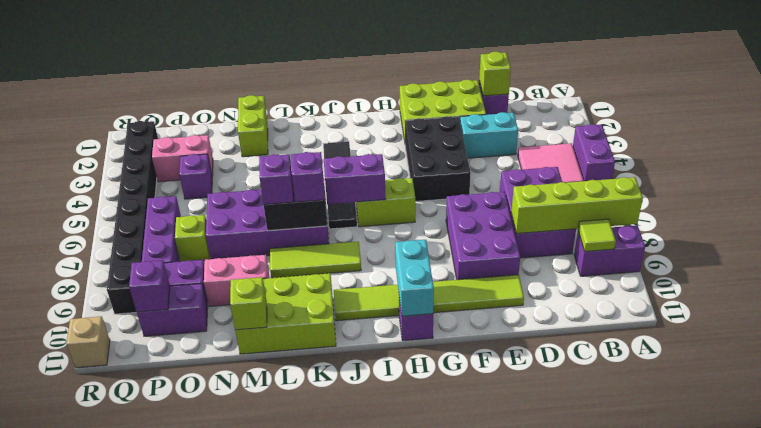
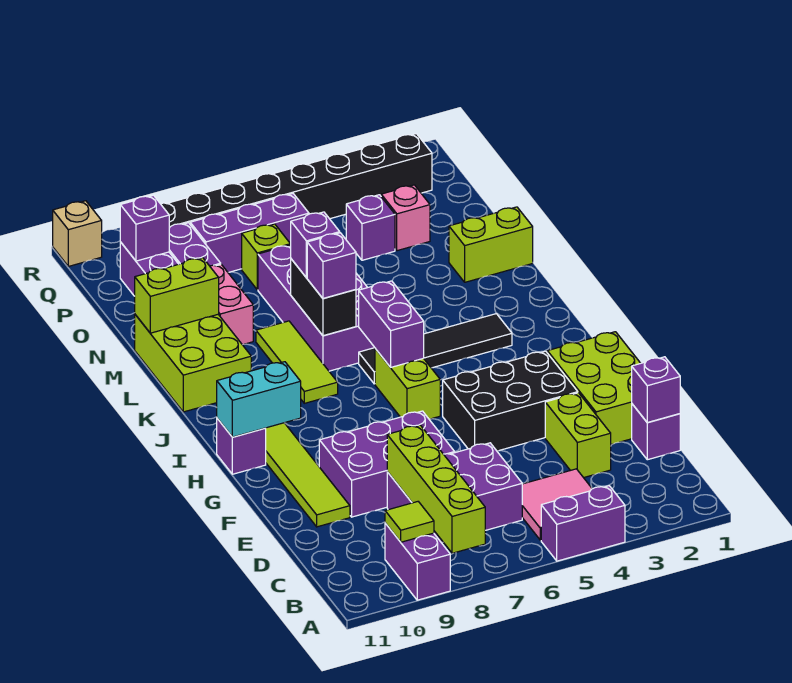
lime 1x1 brick [479,52,511,96] -> purple 1x1 brick [632,357,680,422]
cyan 1x2 brick [460,112,518,158] -> lime 1x2 brick [545,393,611,478]
lime 1x1 brick [230,277,267,330] -> lime 1x2 brick [135,258,219,333]
pink 1x2 brick [152,135,213,182] -> pink 1x1 brick [381,185,430,251]

